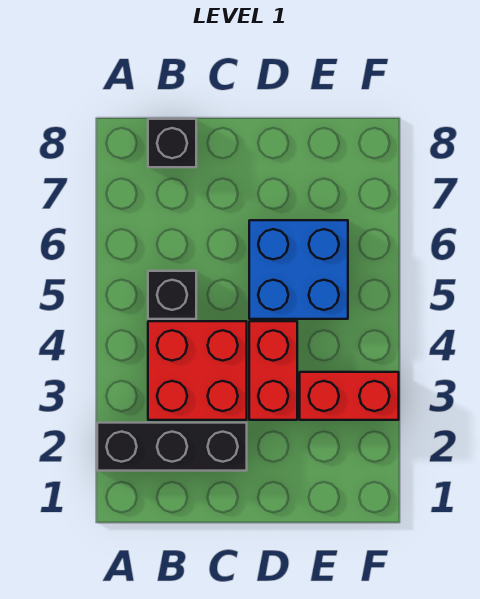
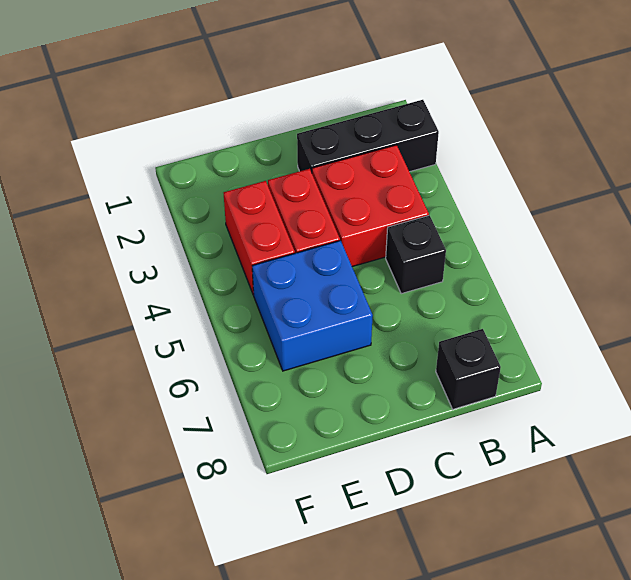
red 1x2 brick [300,372,399,420] -> red 1x2 brick turned to [224,181,295,295]

